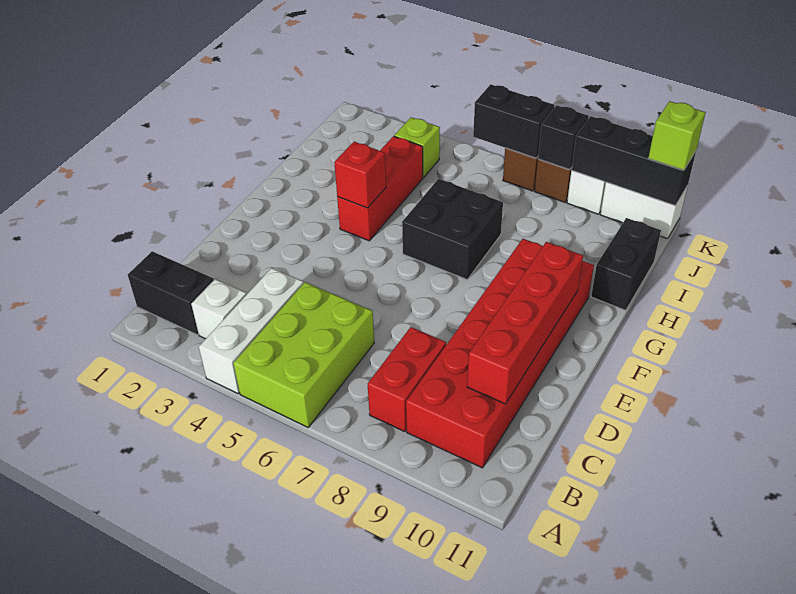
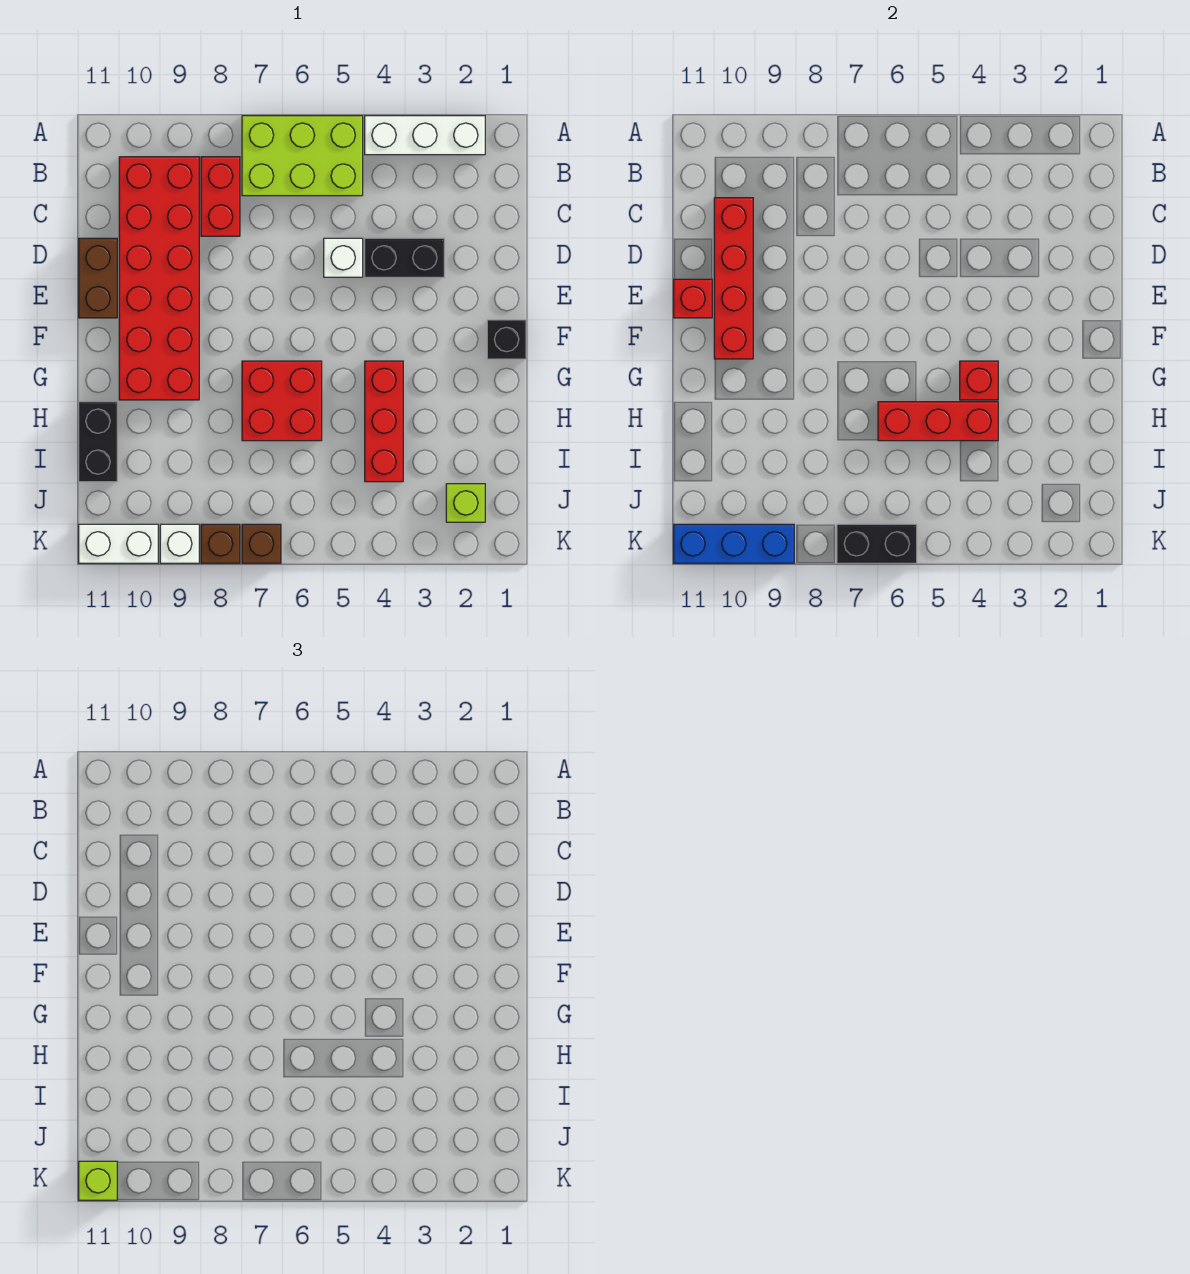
white 1x3 brick [199,268,303,394] -> white 1x3 brick turned to [365,116,485,155]
lime 2x3 brick [233,282,374,427] -> lime 2x3 brick turned to [242,116,363,196]
black 1x2 brick [128,251,214,335] -> black 1x2 brick moved to [365,238,444,277]
white 1x1 brick [191,279,247,339] -> white 1x1 brick moved to [324,238,363,277]
none -> brown 1x2 brick [79,238,117,318]
none -> red 1x1 brick [674,279,712,318]
black 2x2 brick [402,179,503,279] -> red 2x2 brick [242,361,322,441]
none -> red 1x3 brick [878,402,998,441]
lime 1x1 brick [394,117,440,178] -> lime 1x1 brick moved to [446,484,485,522]
black 1x1 brick [538,105,589,170] -> black 1x1 brick moved to [487,320,526,359]
black 1x3 brick [572,116,696,206] -> blue 1x3 brick [674,524,794,563]

